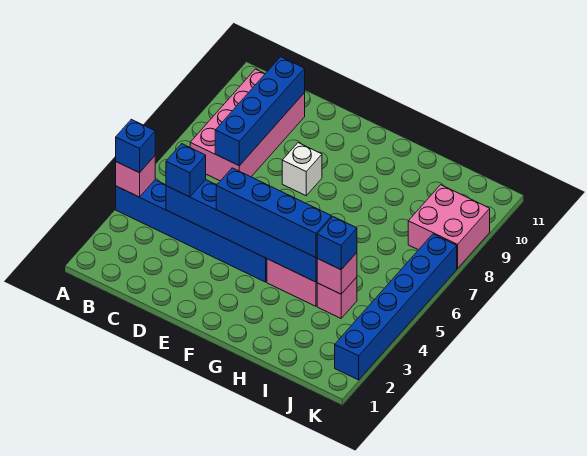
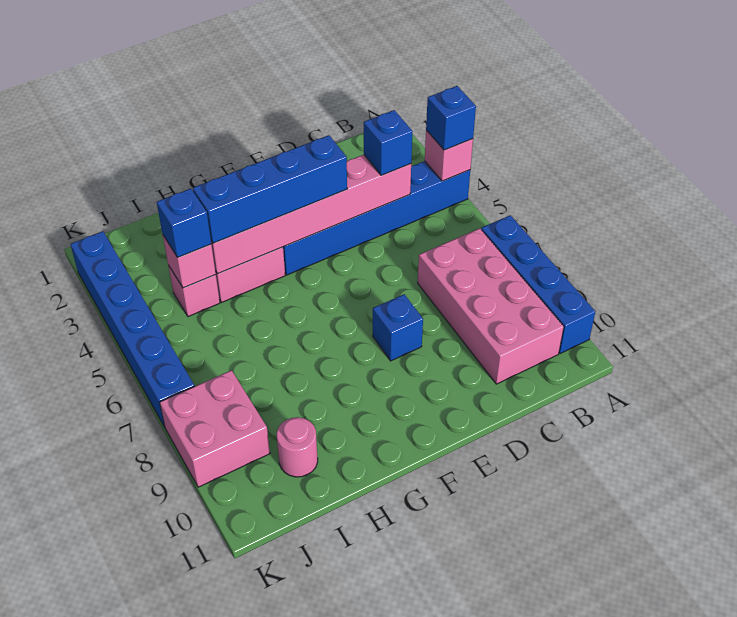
blue 1x6 brick [166,180,317,282] -> pink 1x6 brick [211,155,411,274]
blue 1x4 brick [215,57,305,166] -> blue 1x4 brick moved to [481,215,595,354]
white 1x1 brick [282,143,322,196] -> blue 1x1 brick [373,294,423,361]
none -> pink 1x1 round brick [277,417,318,477]

